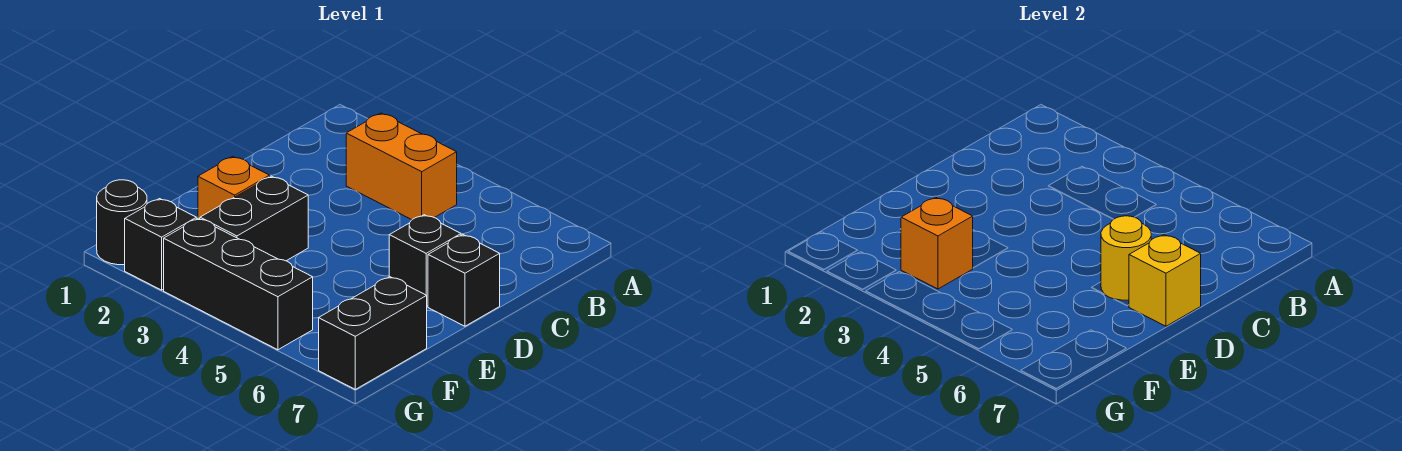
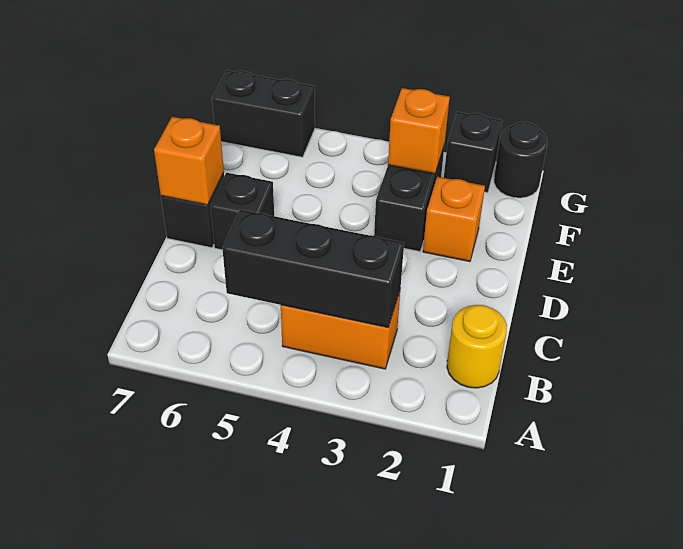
yellow 1x1 round brick [1101,216,1151,300] -> yellow 1x1 round brick moved to [447,305,507,388]
yellow 1x1 brick [1129,235,1201,326] -> orange 1x1 brick [154,117,224,205]
black 1x2 brick [319,277,427,389] -> black 1x2 brick turned to [212,70,315,157]
black 1x3 brick [164,218,313,350] -> black 1x3 brick moved to [222,210,404,328]

